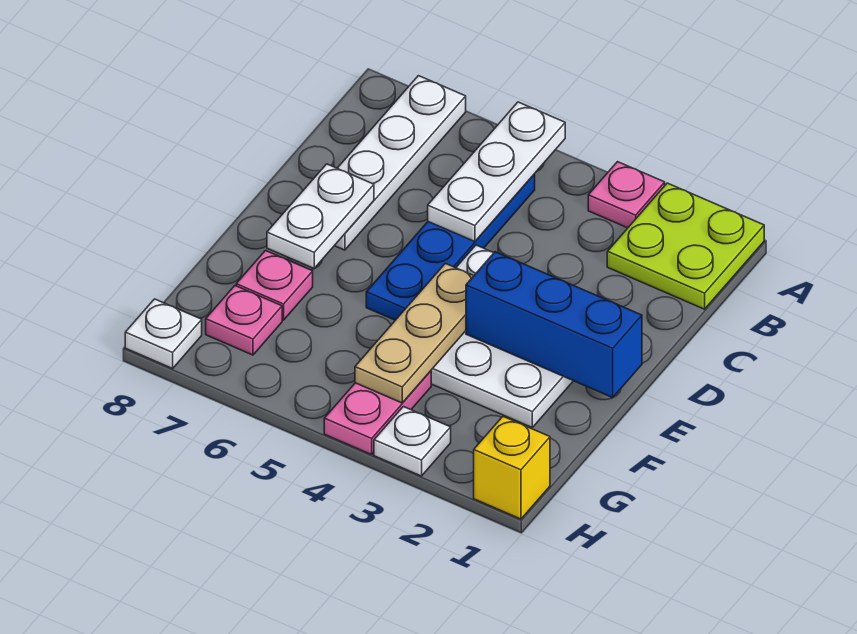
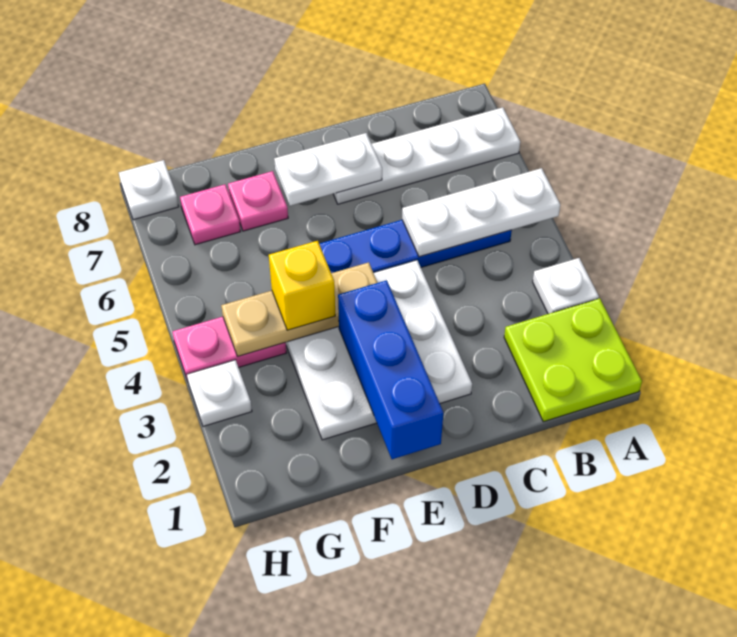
pink 1x1 plate [588,162,665,228] -> white 1x1 plate [533,258,599,314]
yellow 1x1 brick [474,417,550,519] -> yellow 1x1 brick moved to [269,241,335,330]

